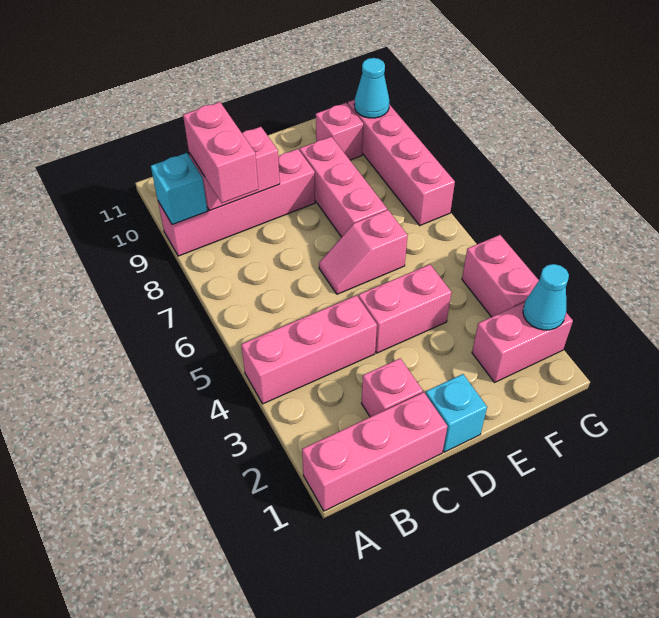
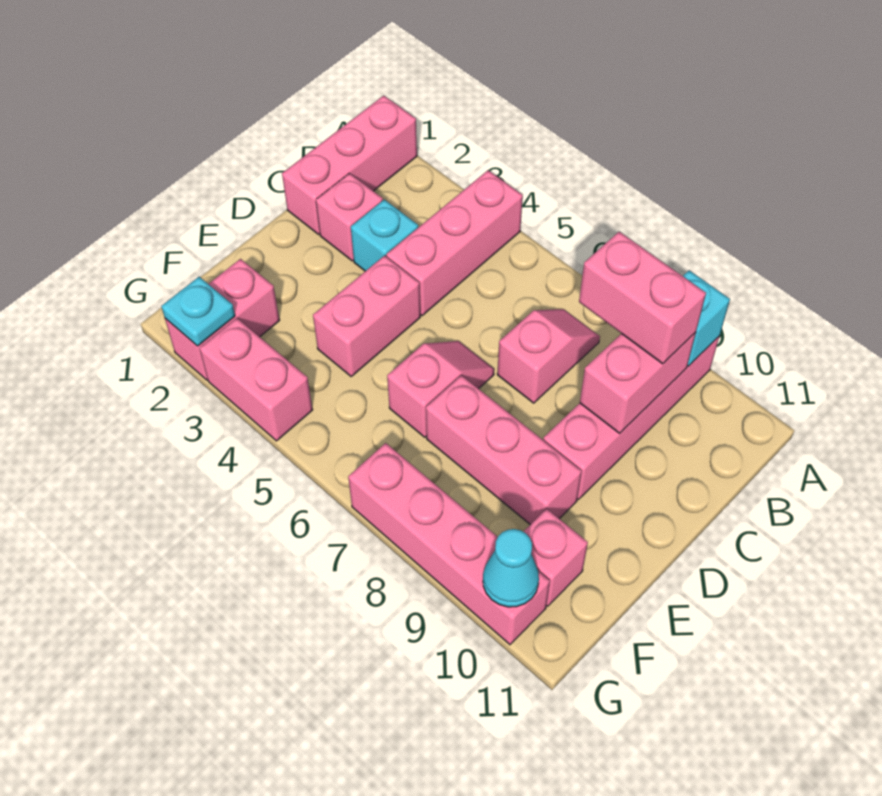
none -> pink 1x2 slope [497,309,600,403]
cyan 1x1 brick [426,374,487,452] -> cyan 1x1 brick moved to [351,199,418,271]
cyan 1x1 cone [523,264,569,330] -> cyan 1x1 plate [161,277,235,346]

